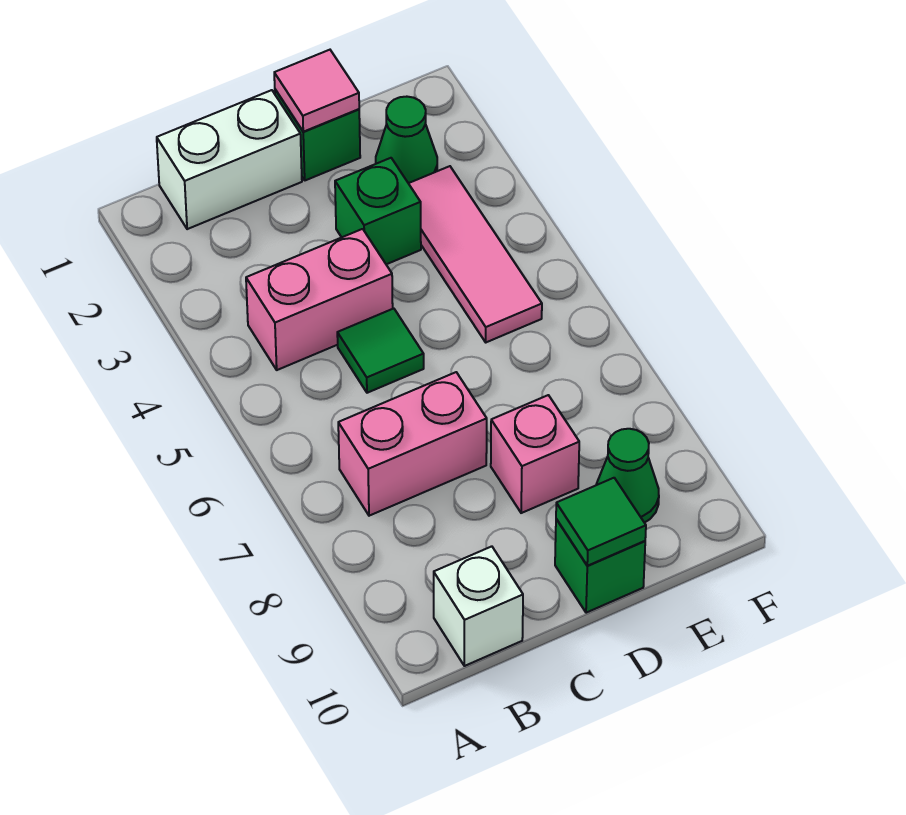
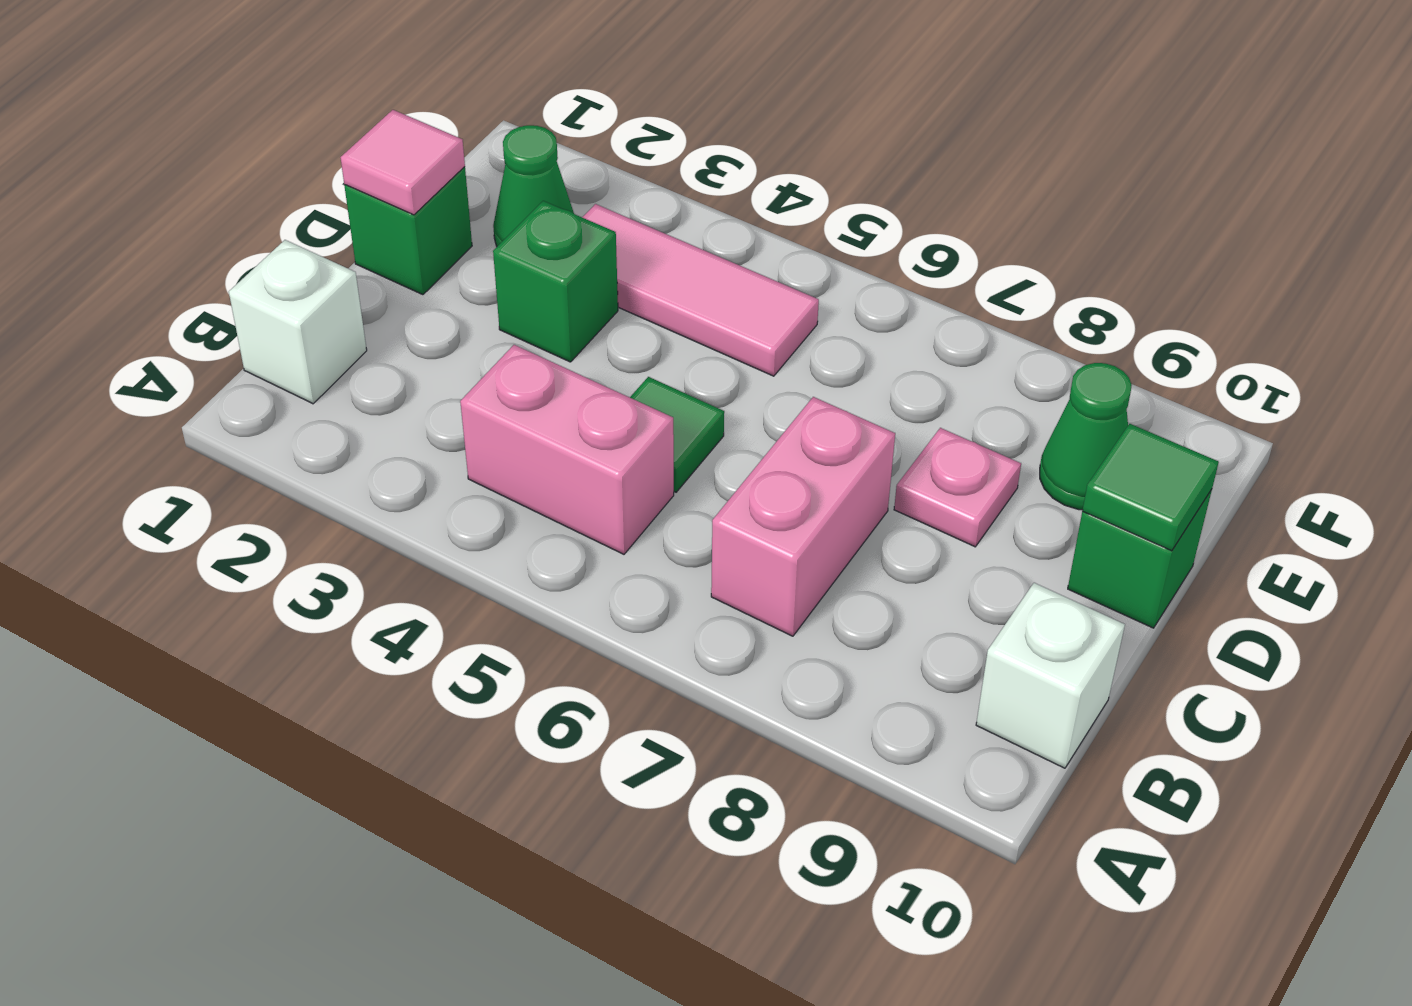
white 1x2 brick [157,90,302,229] -> white 1x1 brick [229,240,367,404]
pink 1x2 brick [246,229,393,370] -> pink 1x2 brick turned to [460,345,674,554]
pink 1x1 brick [491,395,579,513] -> pink 1x1 plate [894,428,1021,547]

